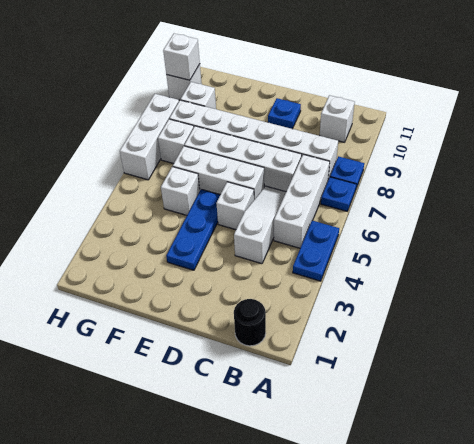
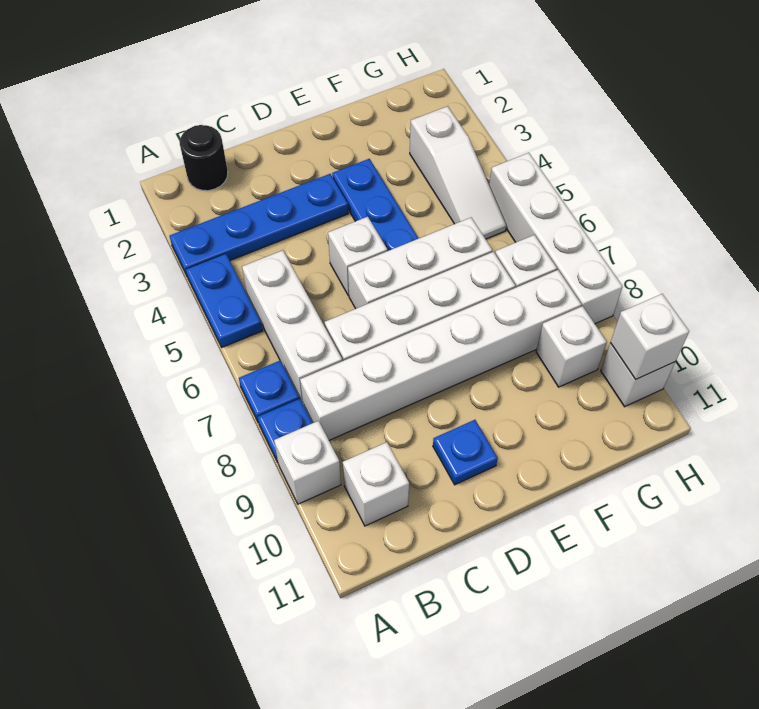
none -> blue 1x4 plate [169,174,348,277]
white 1x3 slope [234,186,286,264] -> white 1x3 slope moved to [410,106,506,239]
white 1x1 brick [161,167,200,215] -> white 1x1 brick moved to [274,421,341,504]
white 1x3 brick [120,94,179,180] -> white 1x4 brick [489,153,623,324]

